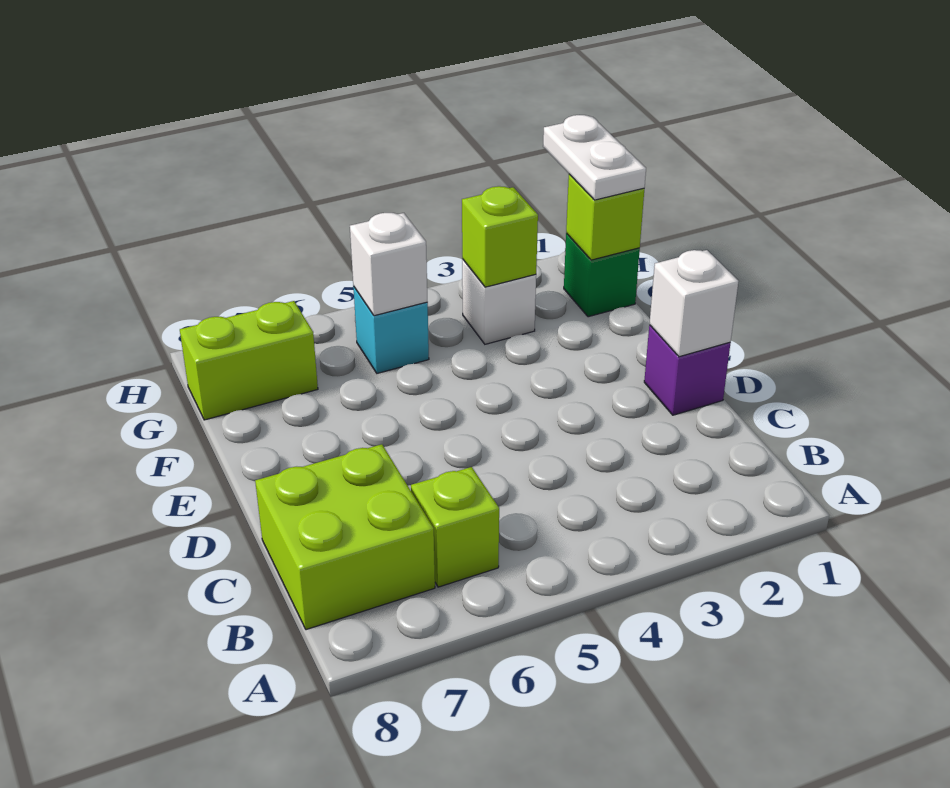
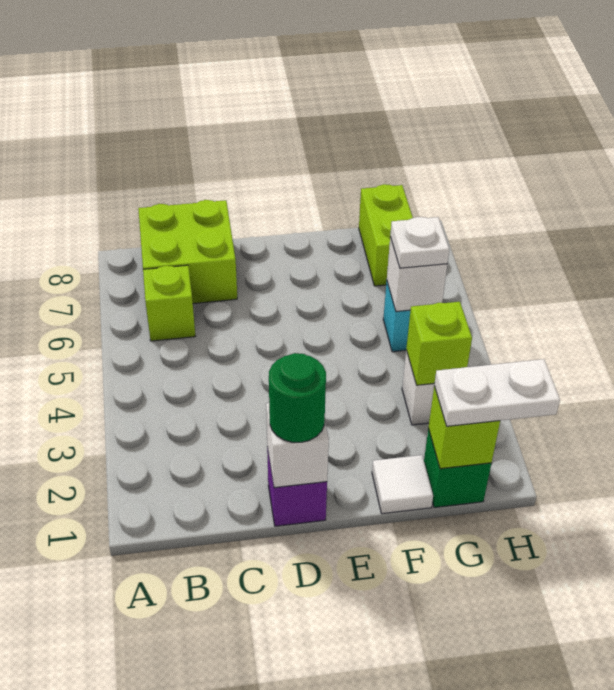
none -> green 1x1 round brick [269,353,326,442]
none -> white 1x1 tile [372,455,433,514]
none -> white 1x1 plate [390,217,449,268]

